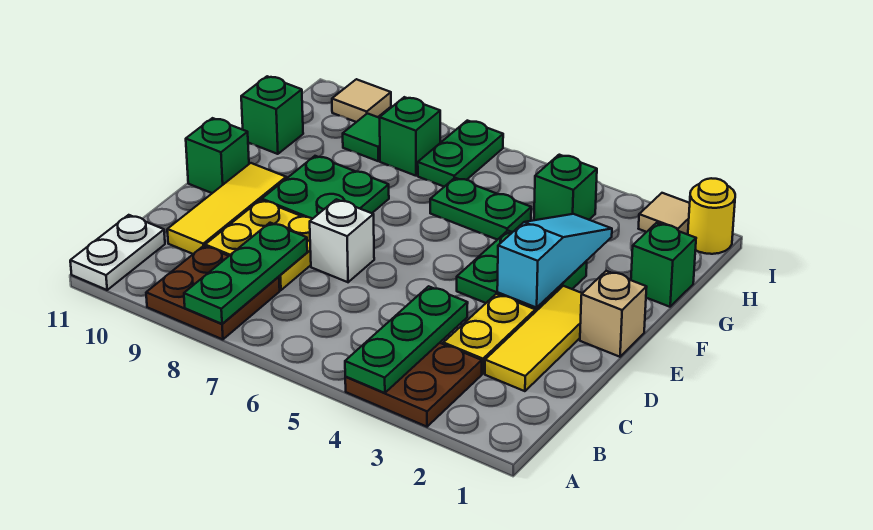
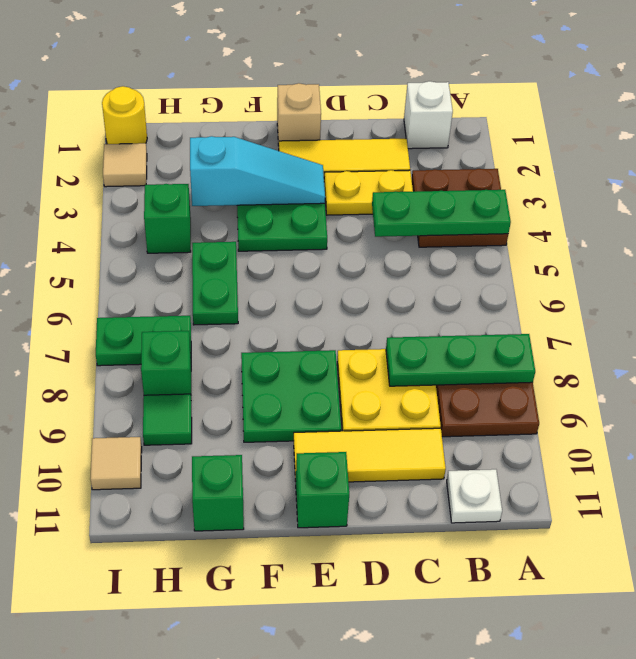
white 1x2 plate [70,215,165,290] -> white 1x1 plate [447,469,502,523]
white 1x1 brick [310,199,374,282] -> white 1x1 brick moved to [404,81,453,149]
cyan 1x3 slope [497,214,612,308] -> cyan 1x3 slope turned to [190,136,325,206]
green 1x1 brick [631,223,696,307] -> none

